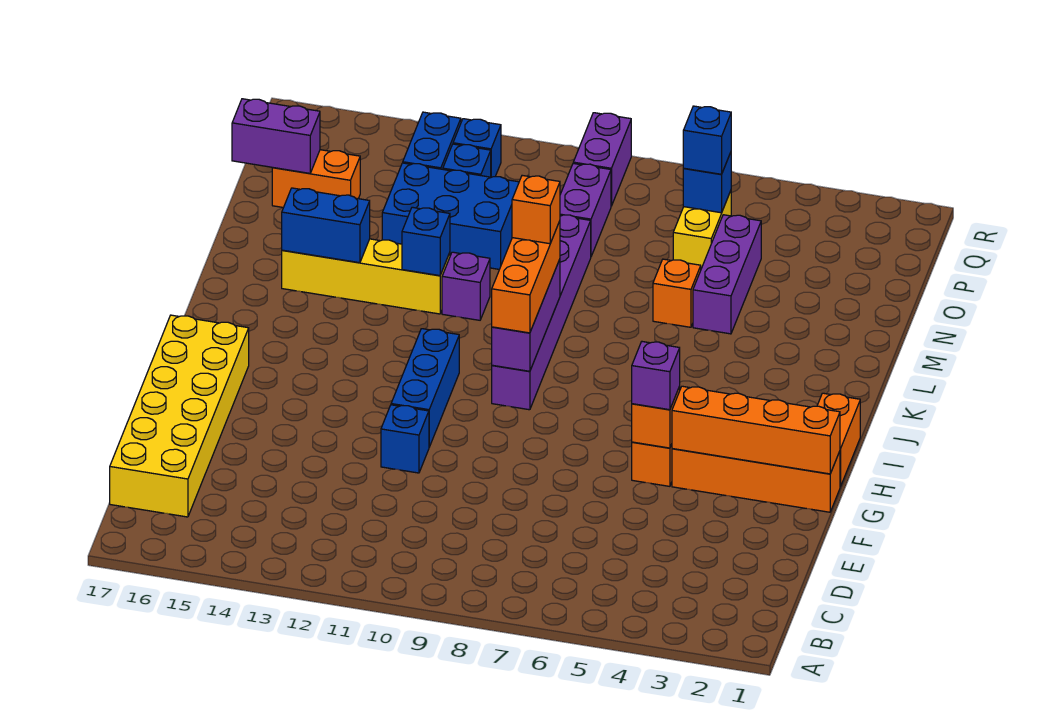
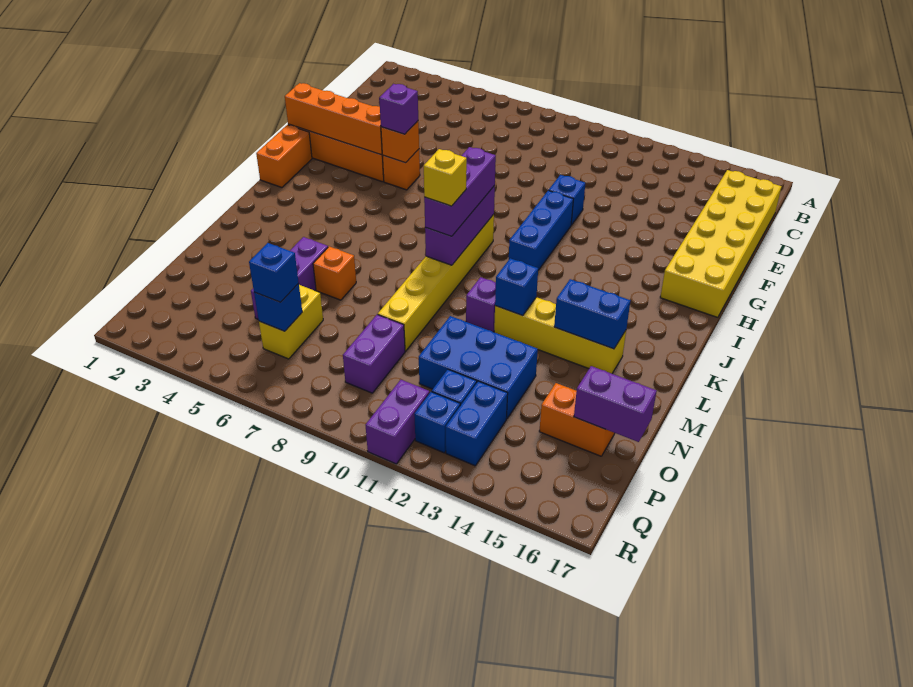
purple 1x6 brick [492,215,591,410] -> yellow 1x6 brick [378,214,494,351]
orange 1x3 brick [492,221,560,333] -> purple 1x3 brick [424,147,496,236]
orange 1x1 brick [512,175,560,244] -> yellow 1x1 brick [424,149,467,206]
purple 1x2 brick [573,113,631,206] -> purple 1x2 brick moved to [366,380,429,464]

